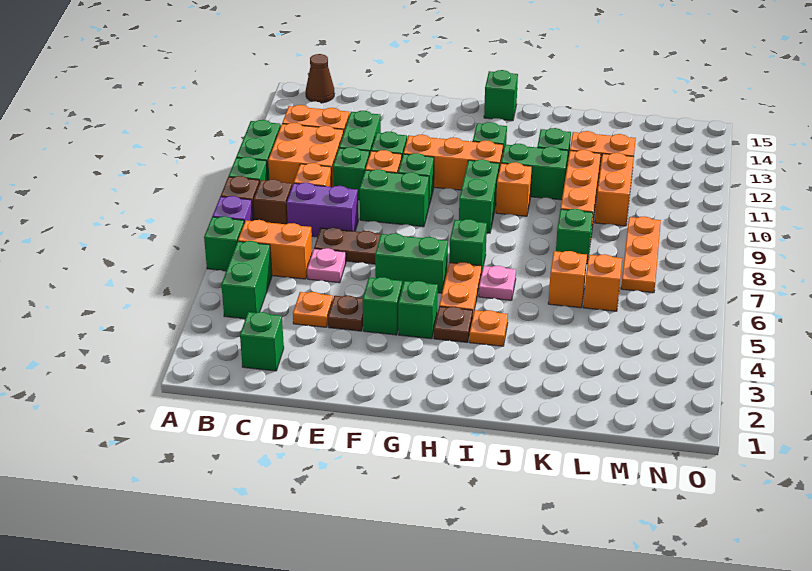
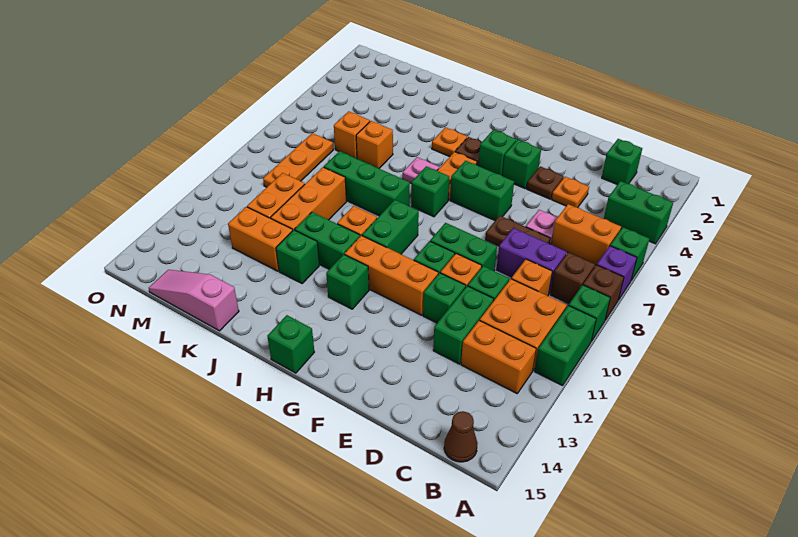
green 1x2 brick [221,241,272,319] -> green 1x2 brick turned to [604,181,673,244]
green 1x1 brick [556,209,593,264] -> green 1x3 brick [324,151,410,216]
none -> pink 1x3 slope [149,270,239,331]

